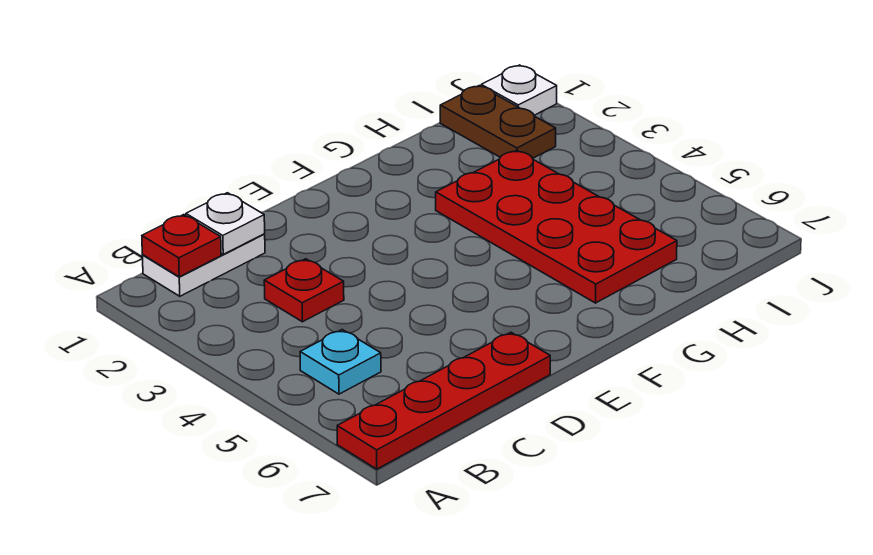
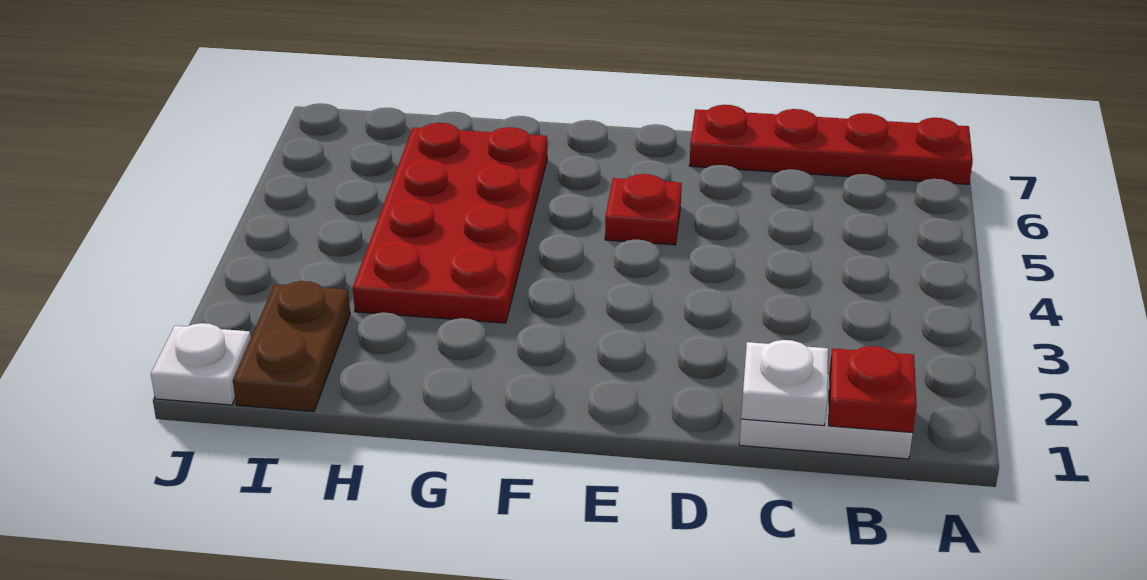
cyan 1x1 plate [300,330,381,394] -> none
red 1x1 plate [264,259,344,322] -> red 1x1 plate moved to [605,174,682,245]

